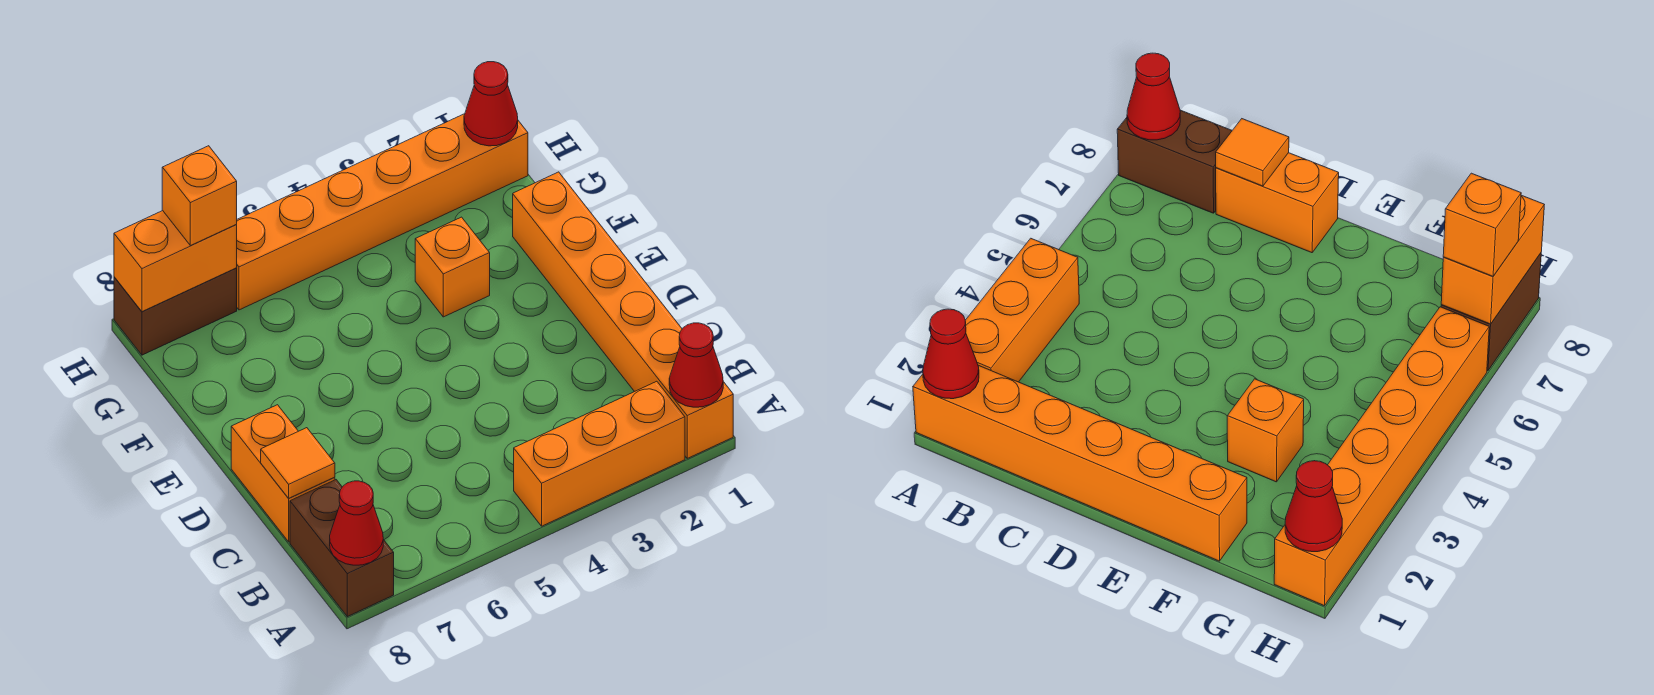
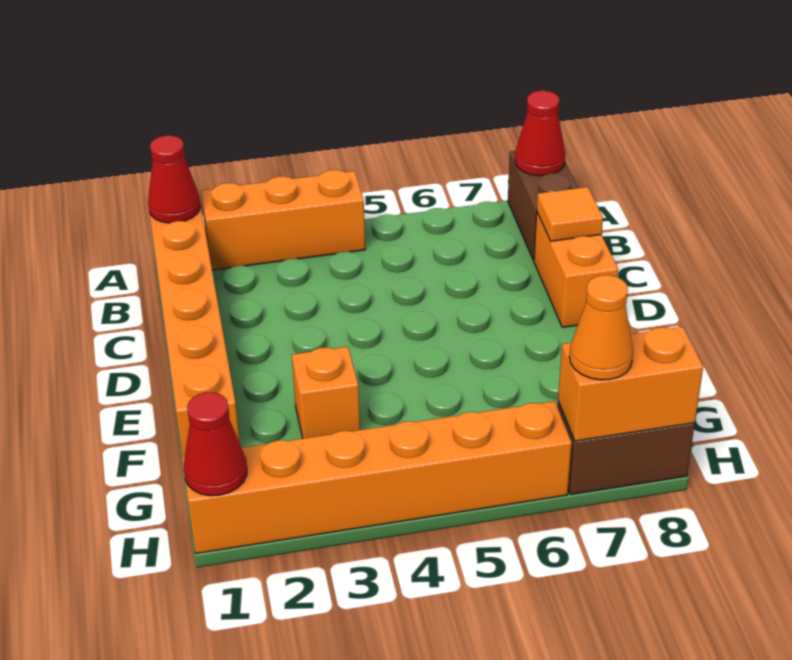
orange 1x1 brick [162,146,237,246] -> orange 1x1 cone [569,275,633,380]

